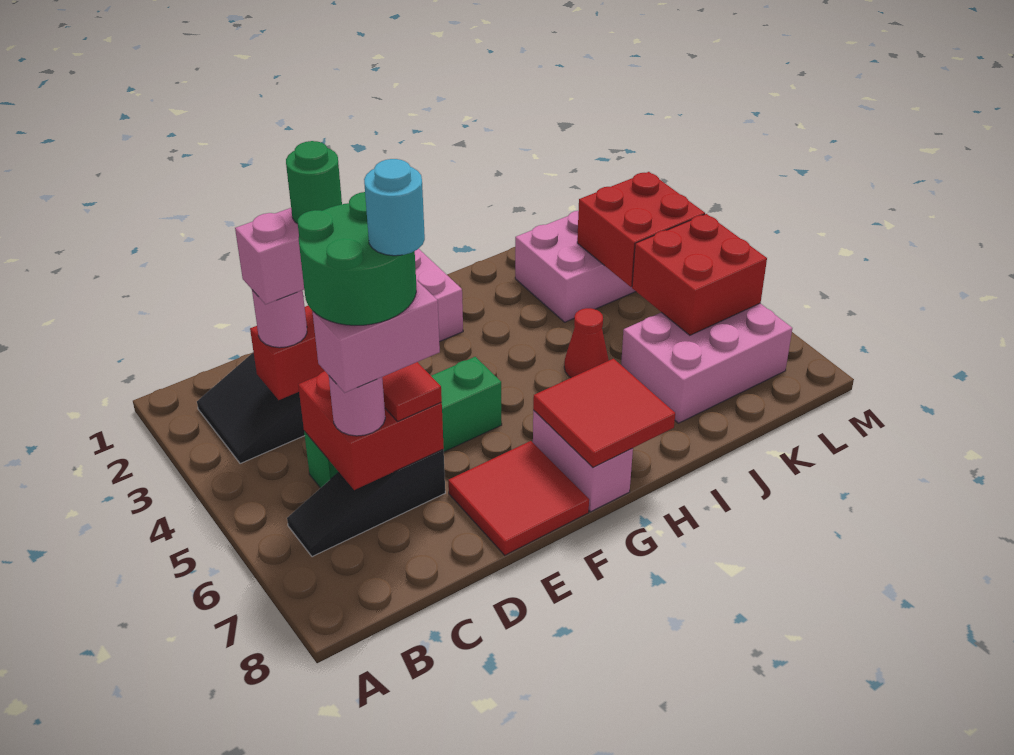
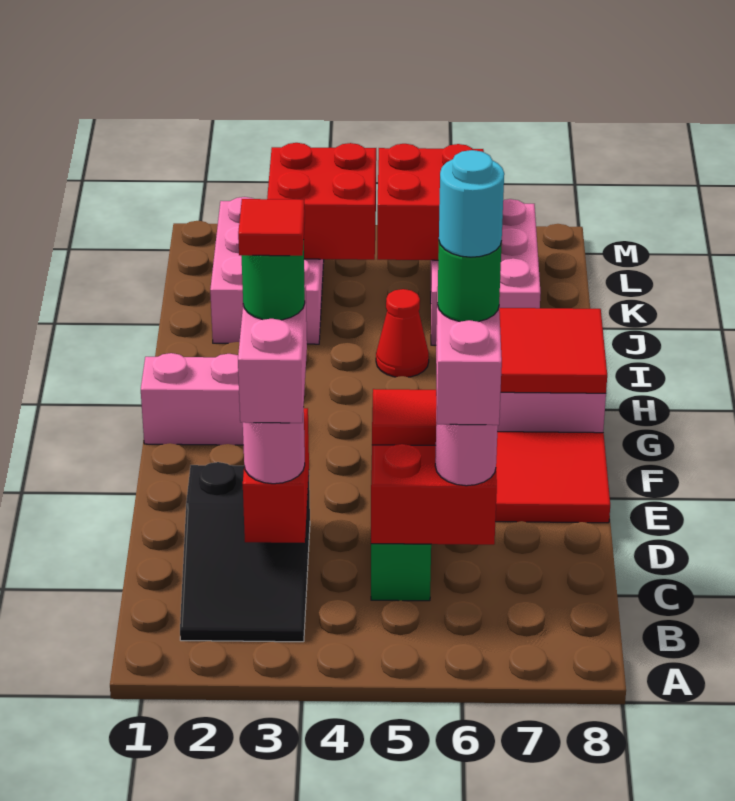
black 1x3 slope [287,449,445,557] -> none
green 2x2 round brick [298,192,416,325] -> green 1x1 round brick [437,242,502,322]
none -> red 1x1 tile [238,199,305,256]

